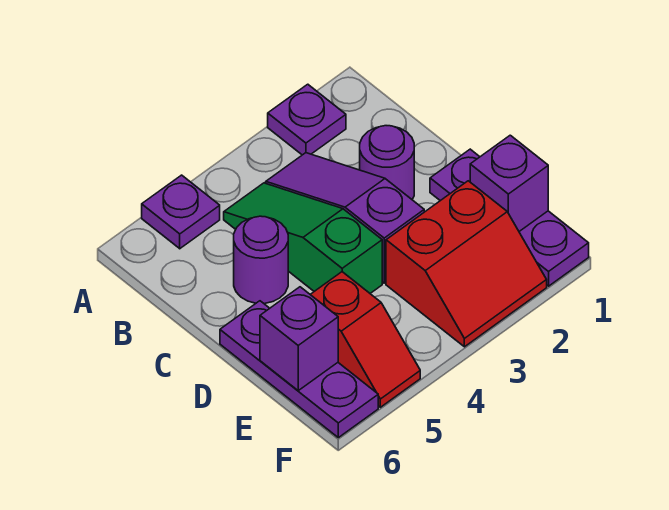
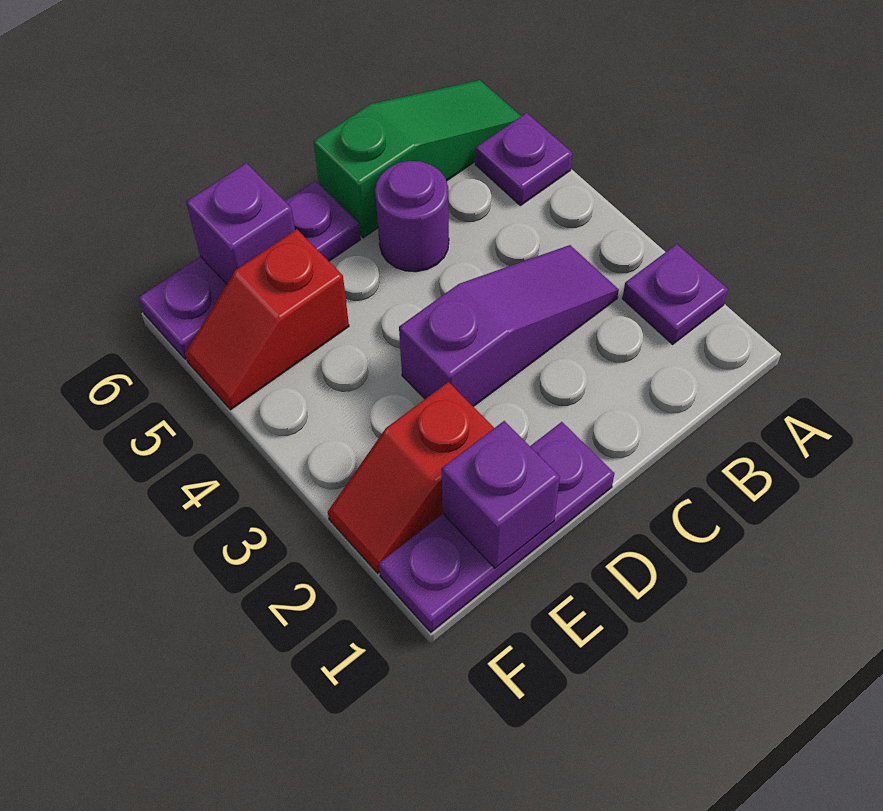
green 1x3 slope [224,183,382,293] -> green 1x3 slope moved to [313,80,521,238]
purple 1x1 round brick [360,126,414,200] -> none
red 2x2 slope [386,181,547,347] -> red 1x2 slope [328,382,494,573]

